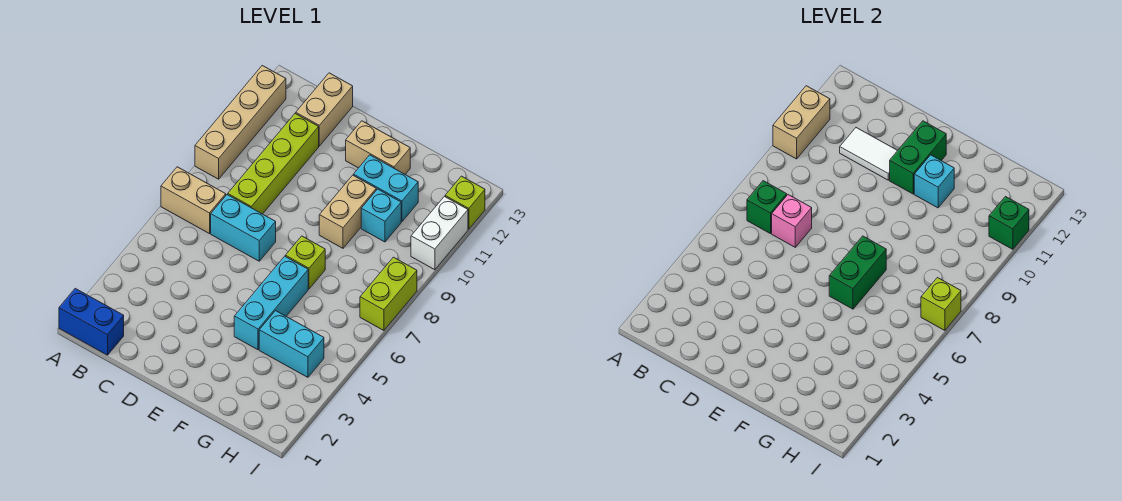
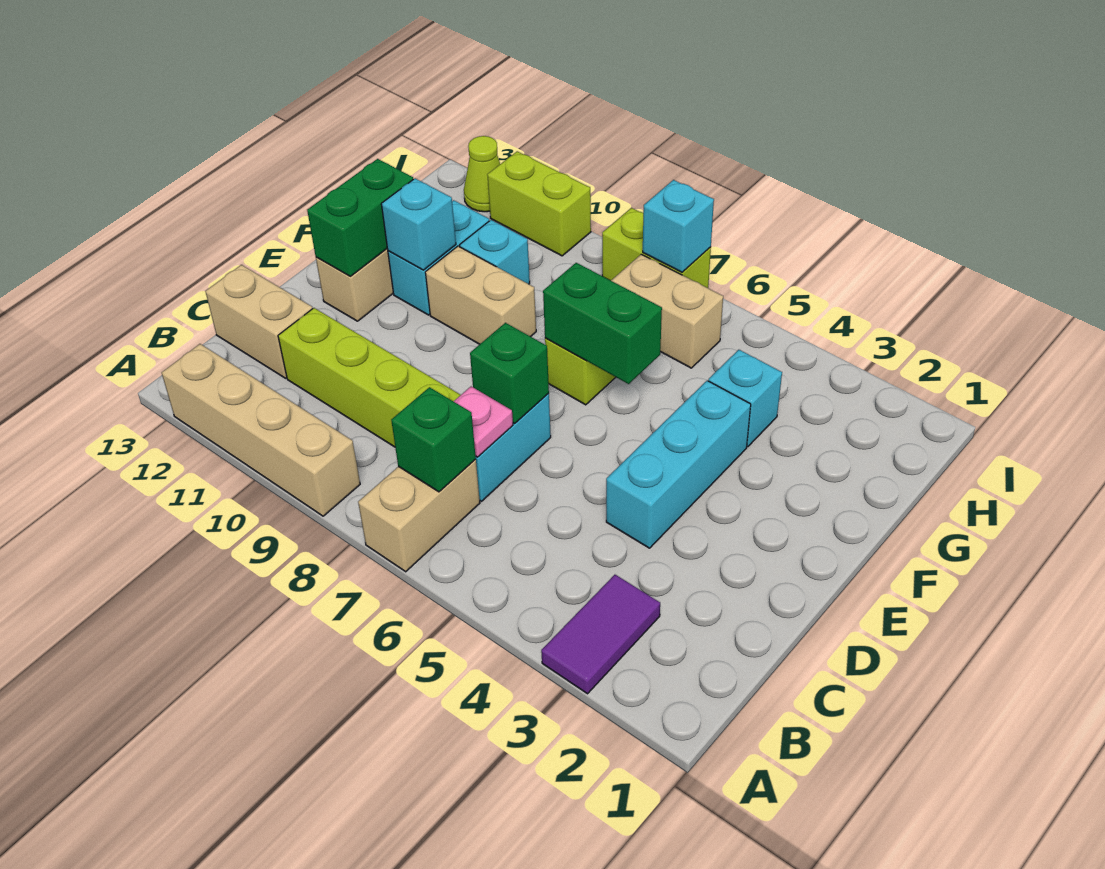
blue 1x2 brick [59,288,124,355] -> none
none -> purple 1x2 tile [541,575,660,694]
tan 1x2 brick [773,86,830,159] -> tan 1x2 brick moved to [611,254,723,368]
pink 1x1 brick [772,195,812,247] -> pink 1x1 plate [454,387,513,457]
white 1x2 tile [840,128,898,180] -> none
green 1x2 brick [890,121,946,194] -> green 1x2 brick turned to [307,159,413,276]
cyan 1x3 brick [234,256,308,350] -> cyan 1x3 brick turned to [606,381,751,548]
cyan 1x2 brick [259,311,324,377] -> cyan 1x1 brick [708,350,782,447]
lime 1x1 brick [921,278,961,330] -> cyan 1x1 brick [643,180,714,272]
white 1x2 brick [411,197,468,270] -> lime 1x2 brick [487,151,591,256]
green 1x1 brick [989,197,1029,249] -> green 1x1 brick moved to [470,323,549,423]
lime 1x1 brick [445,176,485,229] -> lime 1x1 cone [464,136,500,212]

